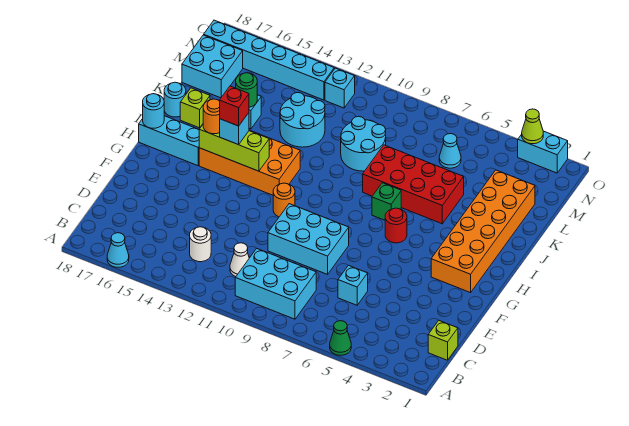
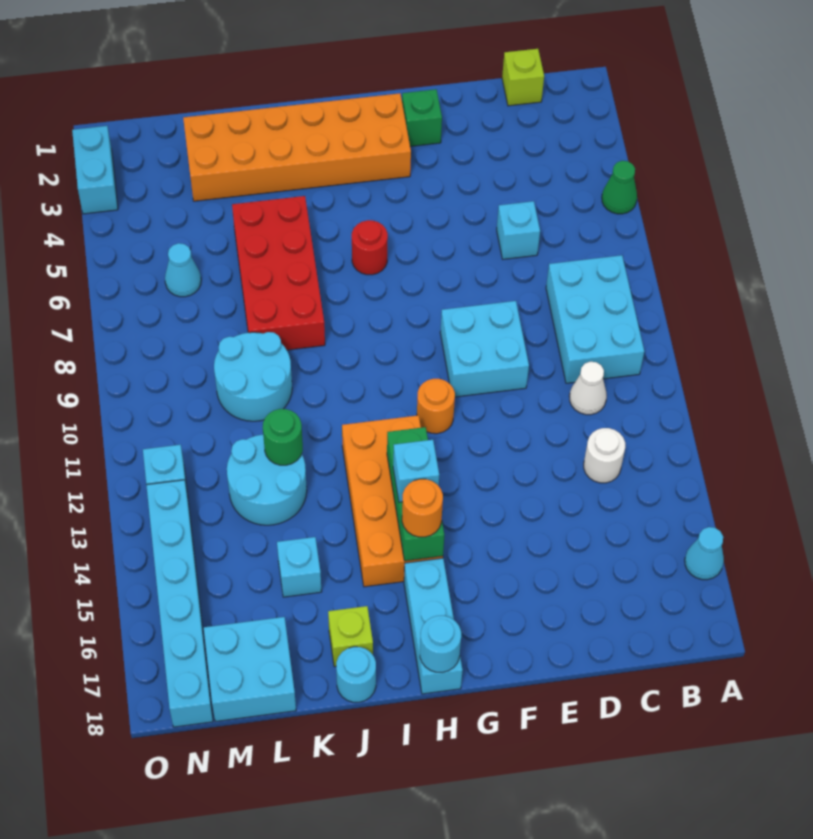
cyan 2x3 brick [268,204,349,274] -> cyan 2x2 brick [440,301,529,397]
lime 1x3 brick [199,125,269,171] -> green 1x3 brick [387,427,444,561]
red 1x1 brick [220,86,249,126] -> none
green 1x1 brick [372,183,401,220] -> green 1x1 brick moved to [402,89,442,146]
green 1x1 round brick [236,73,257,107] -> green 1x1 round brick moved to [263,409,303,465]
lime 1x1 cone [522,109,543,144] -> none

